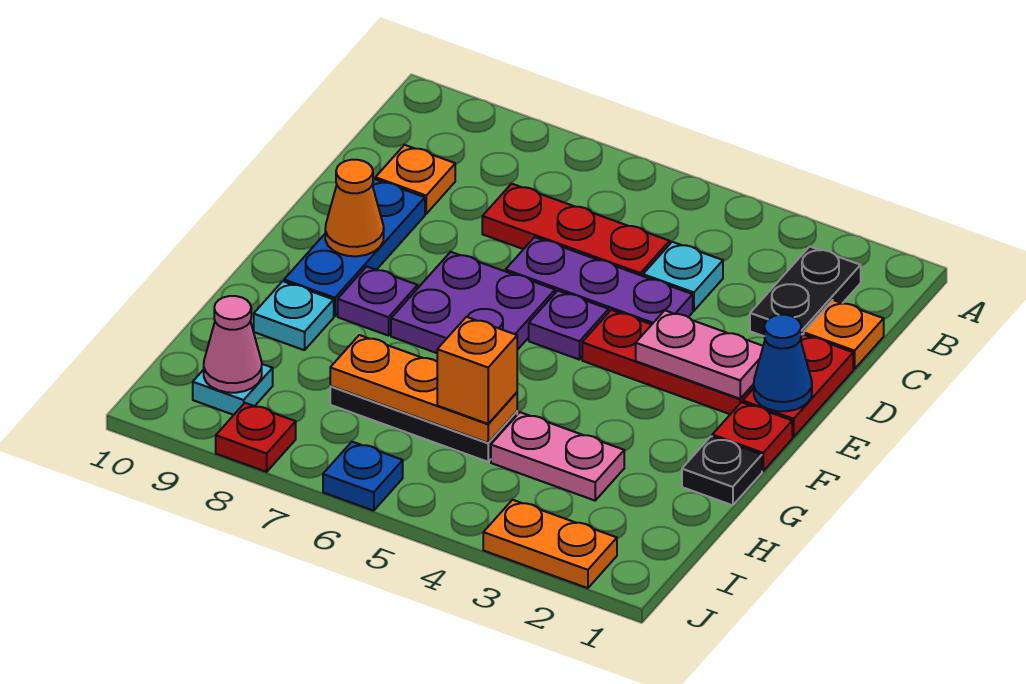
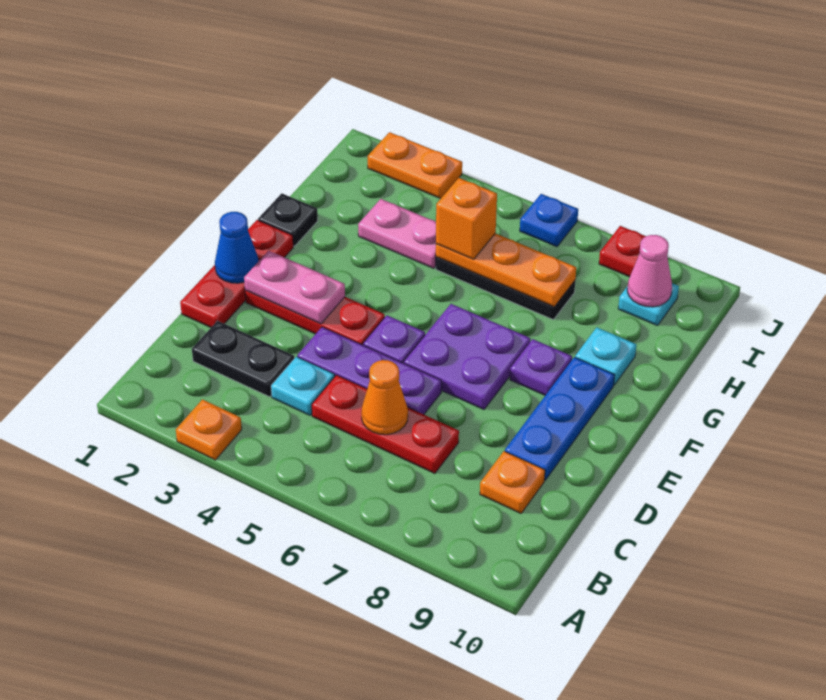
black 1x2 plate [750,247,861,336] -> black 1x2 plate turned to [192,321,294,397]
orange 1x1 plate [804,300,884,369] -> orange 1x1 plate moved to [176,400,242,460]
orange 1x1 cone [325,160,384,256] -> orange 1x1 cone moved to [361,360,408,435]

